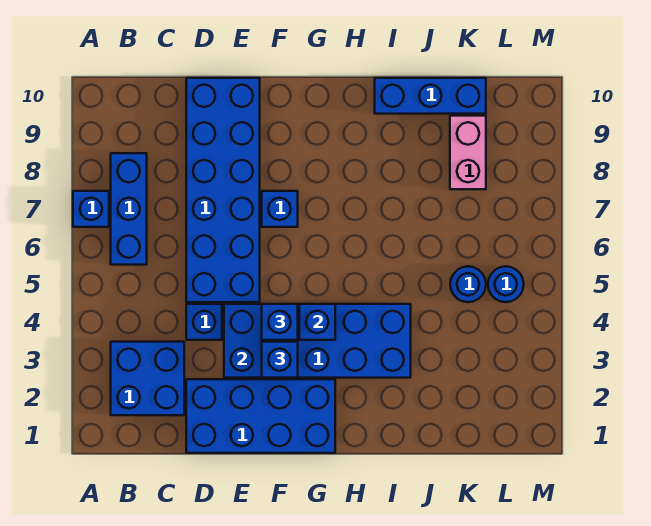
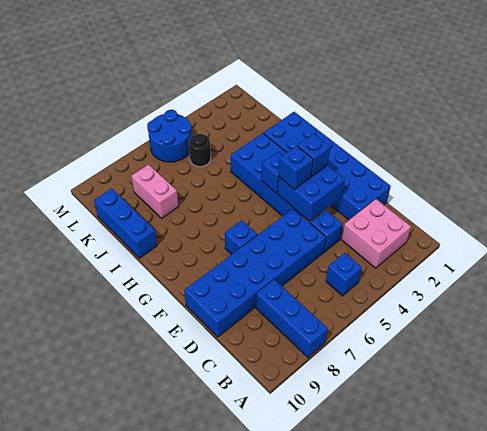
blue 1x1 brick [73,191,109,227] -> blue 1x1 brick moved to [326,253,362,296]
blue 2x2 brick [111,342,184,415] -> pink 2x2 brick [342,199,411,268]
blue 1x3 brick [111,153,147,265] -> blue 1x3 brick turned to [256,280,328,357]
blue 2x4 brick [186,379,335,453] -> blue 2x6 brick [263,112,391,220]
blue 1x1 round brick [450,266,486,302] -> black 1x1 round brick [189,134,211,167]
pink 1x2 brick [450,116,486,189] -> pink 1x2 brick turned to [131,165,178,218]
blue 1x1 round brick [488,266,524,302] -> blue 2x2 round brick [147,110,192,162]

